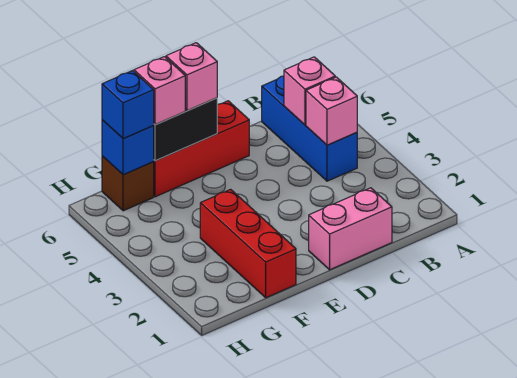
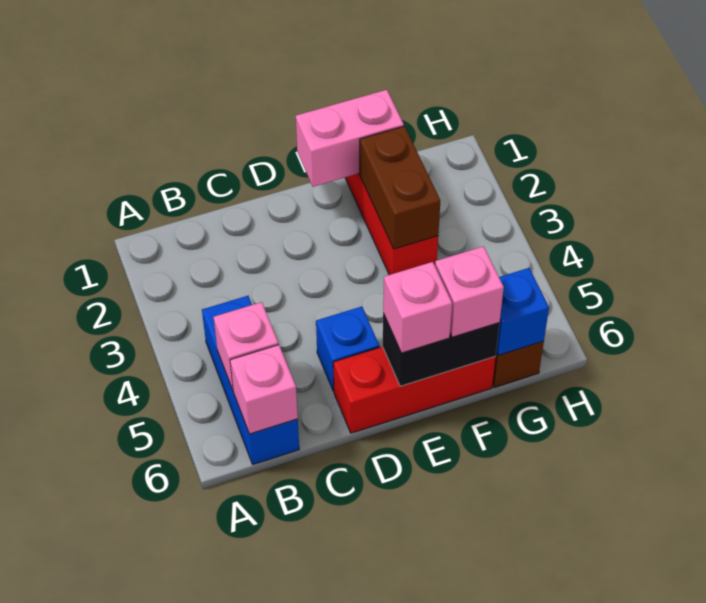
pink 1x1 brick [306,77,357,145] -> pink 1x1 brick moved to [230,345,298,434]
pink 1x2 brick [309,188,392,270] -> pink 1x2 brick moved to [296,90,404,187]
none -> brown 1x2 brick [360,126,440,249]
blue 1x1 brick [102,71,154,139] -> blue 1x1 brick moved to [316,307,379,391]

